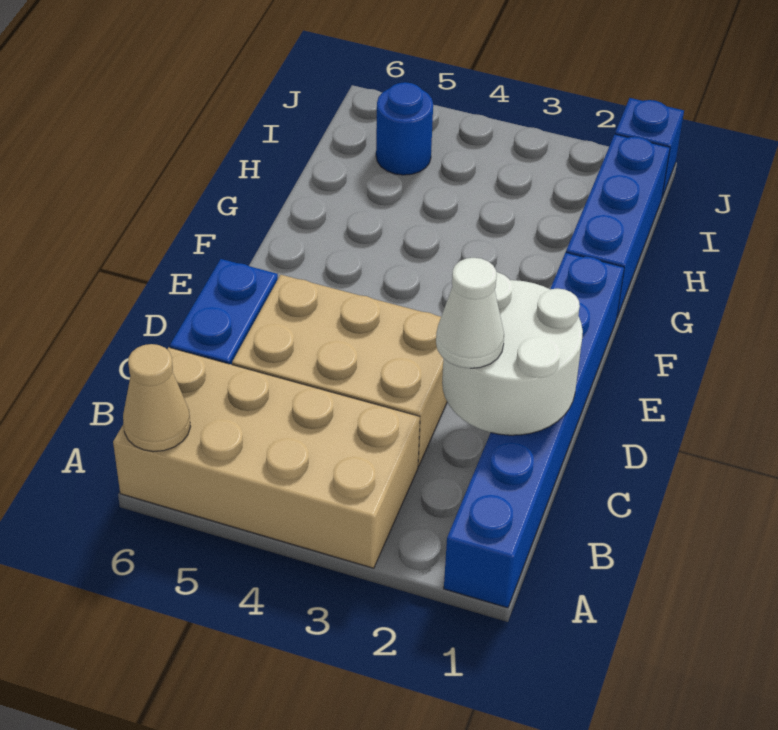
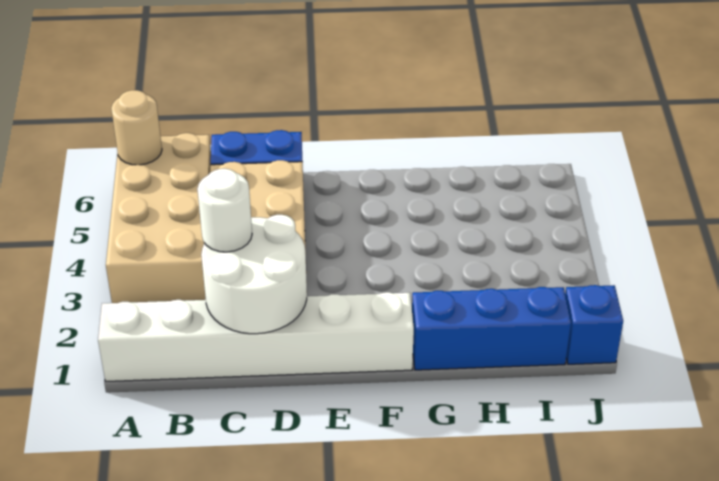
blue 1x6 brick [444,253,624,608] -> white 1x6 brick [98,292,414,381]
tan 1x1 cone [123,344,191,451] -> tan 1x1 round brick [111,90,162,165]
white 1x1 cone [436,258,504,368] -> white 1x1 round brick [197,169,252,252]
blue 1x1 round brick [376,82,433,175] -> none

